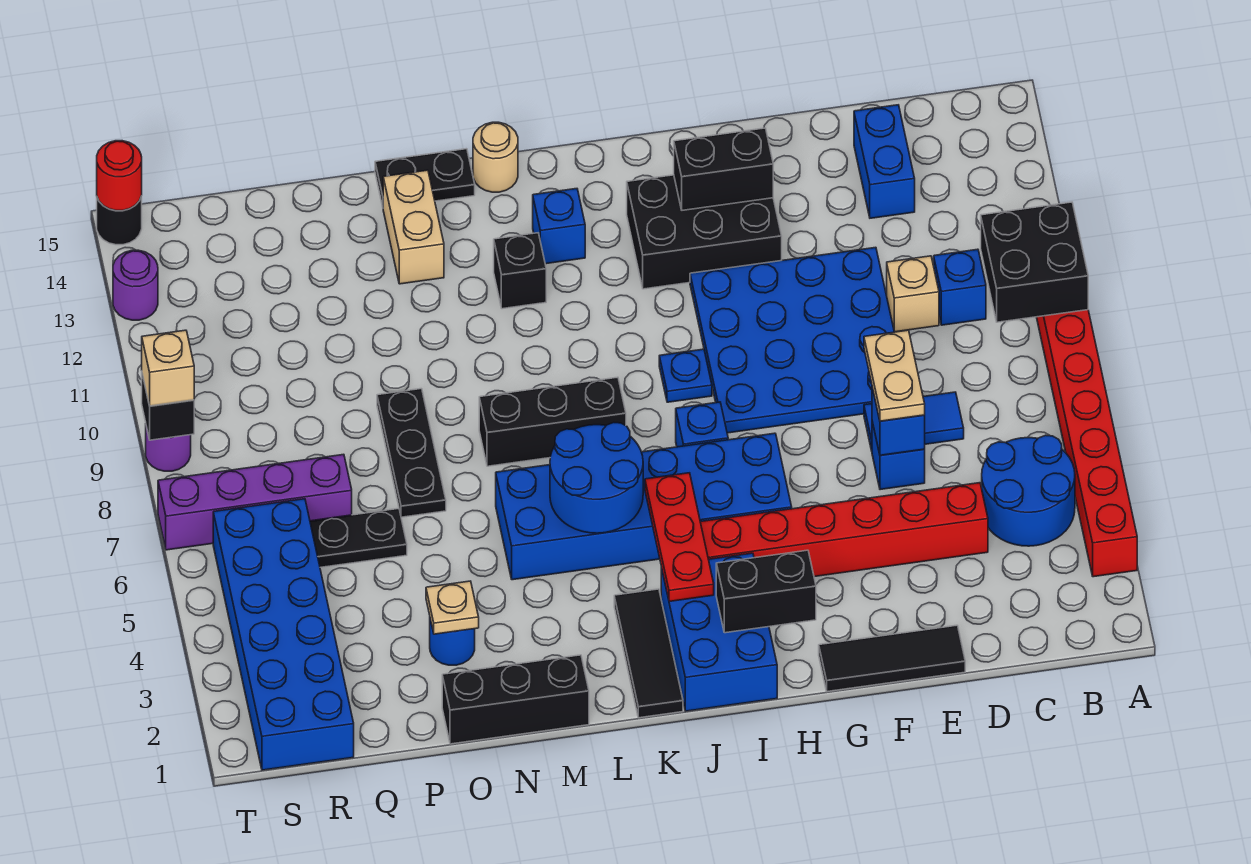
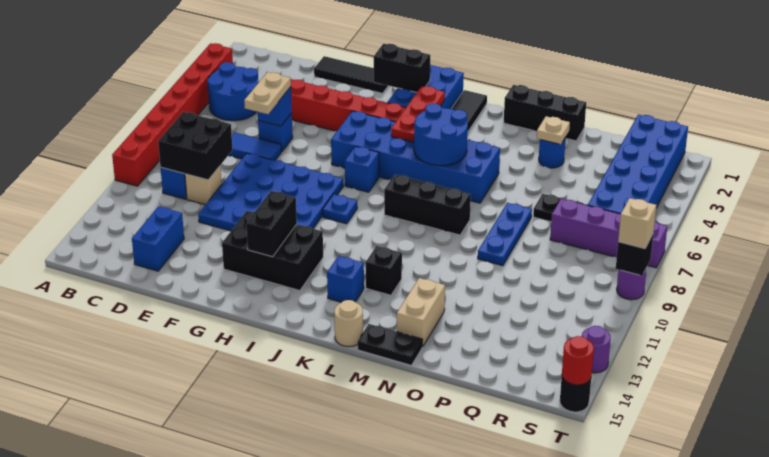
black 2x2 brick [981,202,1088,322] -> black 2x2 brick moved to [158,112,232,180]
black 1x2 brick [674,128,773,210] -> black 1x2 brick turned to [246,191,297,257]
black 1x3 plate [377,389,446,517] -> blue 1x3 plate [478,203,532,266]

